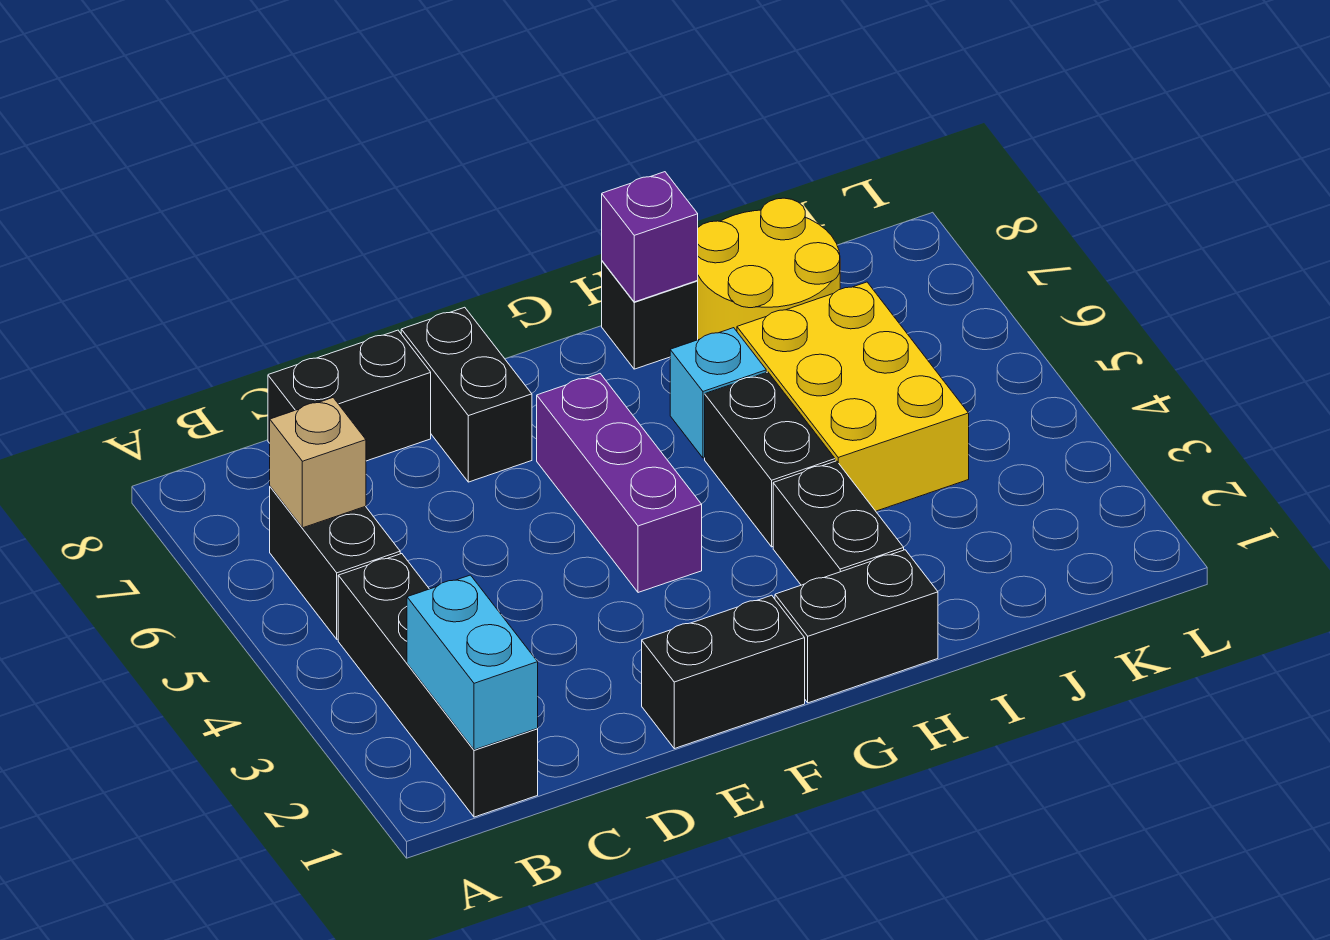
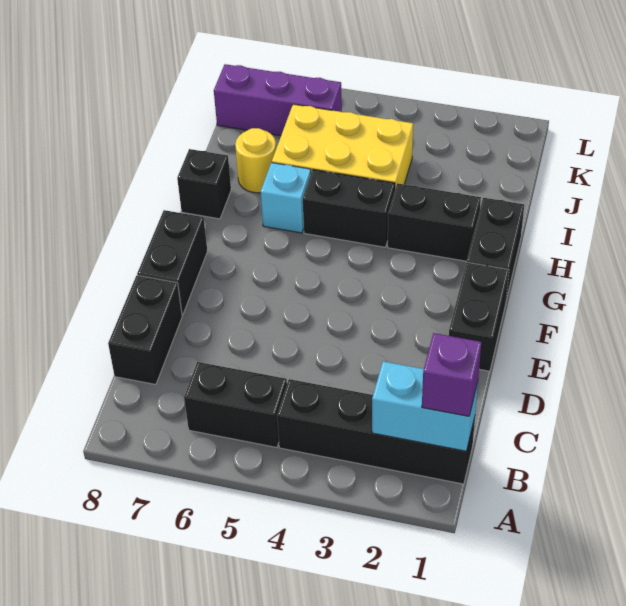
tan 1x1 brick [270,398,366,528] -> none
black 1x2 brick [401,307,532,482] -> black 1x2 brick turned to [137,210,207,315]
purple 1x3 brick [537,374,702,593] -> purple 1x3 brick moved to [214,64,342,136]
purple 1x1 brick [602,172,698,302] -> purple 1x1 brick moved to [422,333,481,416]
yellow 2x2 round brick [697,198,840,340] -> yellow 1x1 round brick [235,128,276,193]

